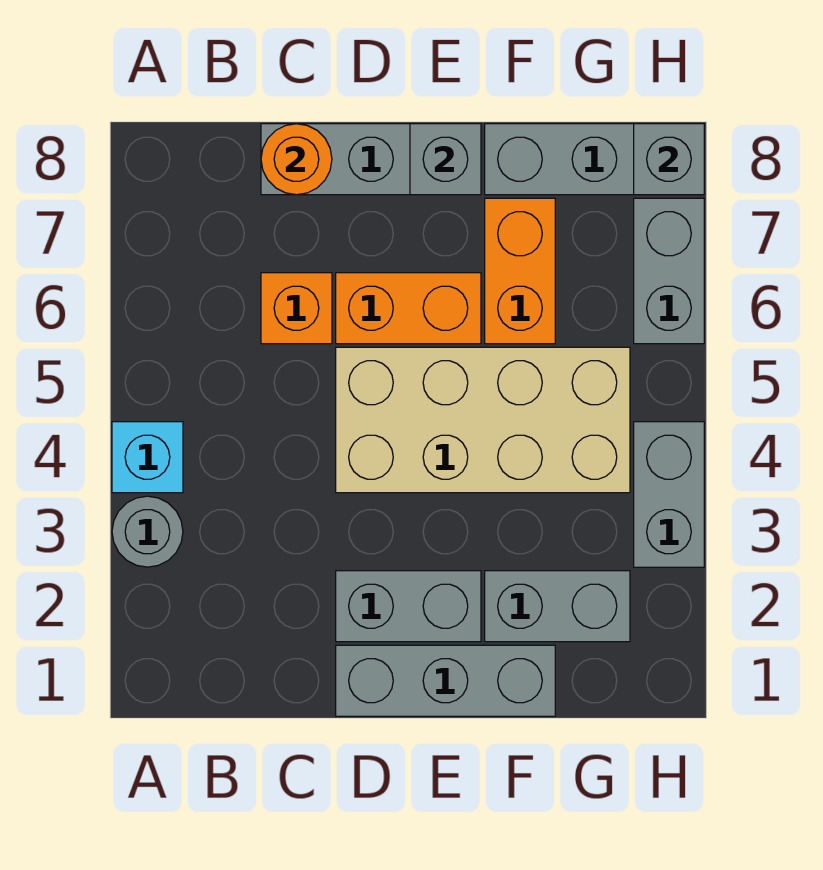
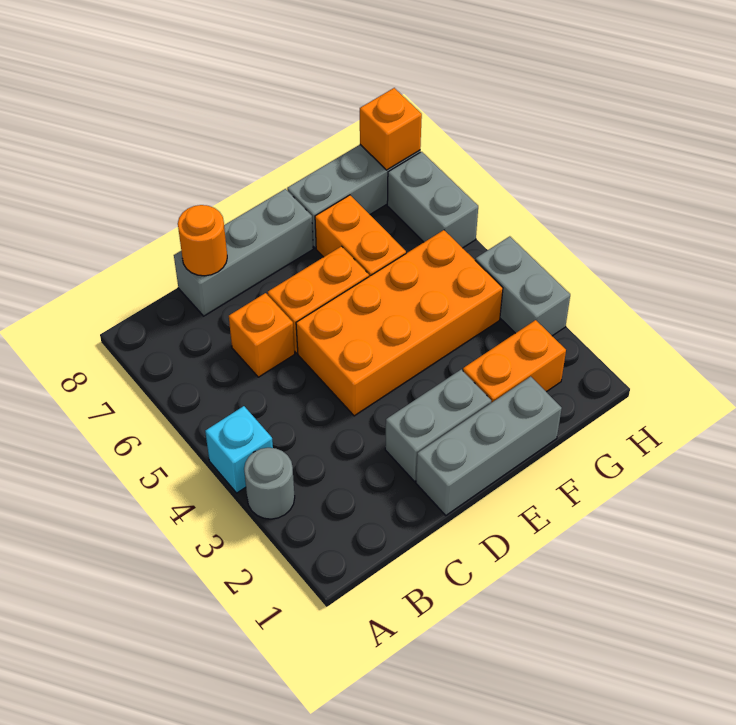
tan 2x4 brick [336,347,630,493] -> orange 2x4 brick [296,230,503,416]
grey 1x1 brick [410,124,481,195] -> none
grey 1x2 brick [485,571,630,642] -> orange 1x2 brick [463,320,566,403]
grey 1x1 brick [634,124,704,195] -> orange 1x1 brick [360,88,422,170]

